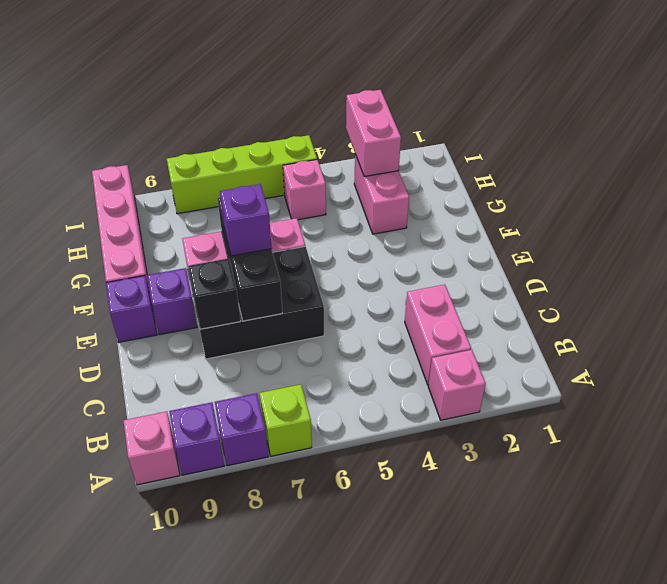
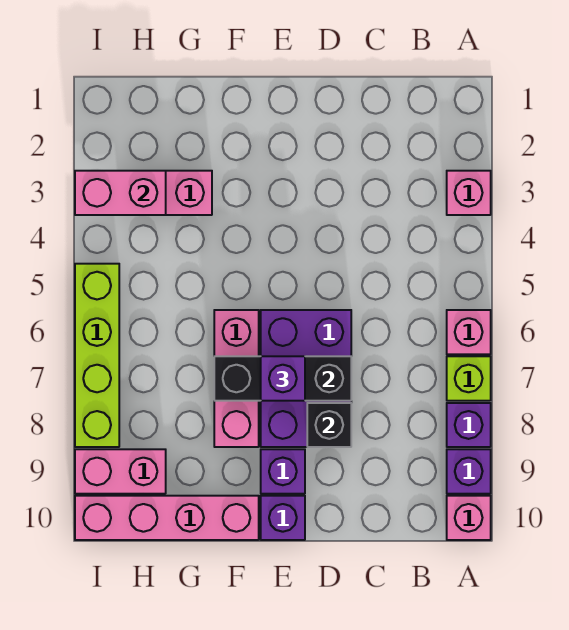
pink 1x2 brick [405,285,471,385] -> pink 1x2 brick moved to [75,449,166,494]
black 2x3 brick [188,246,324,359] -> purple 2x3 brick [261,310,351,447]
pink 1x1 brick [283,160,326,220] -> pink 1x1 brick moved to [447,310,491,354]

